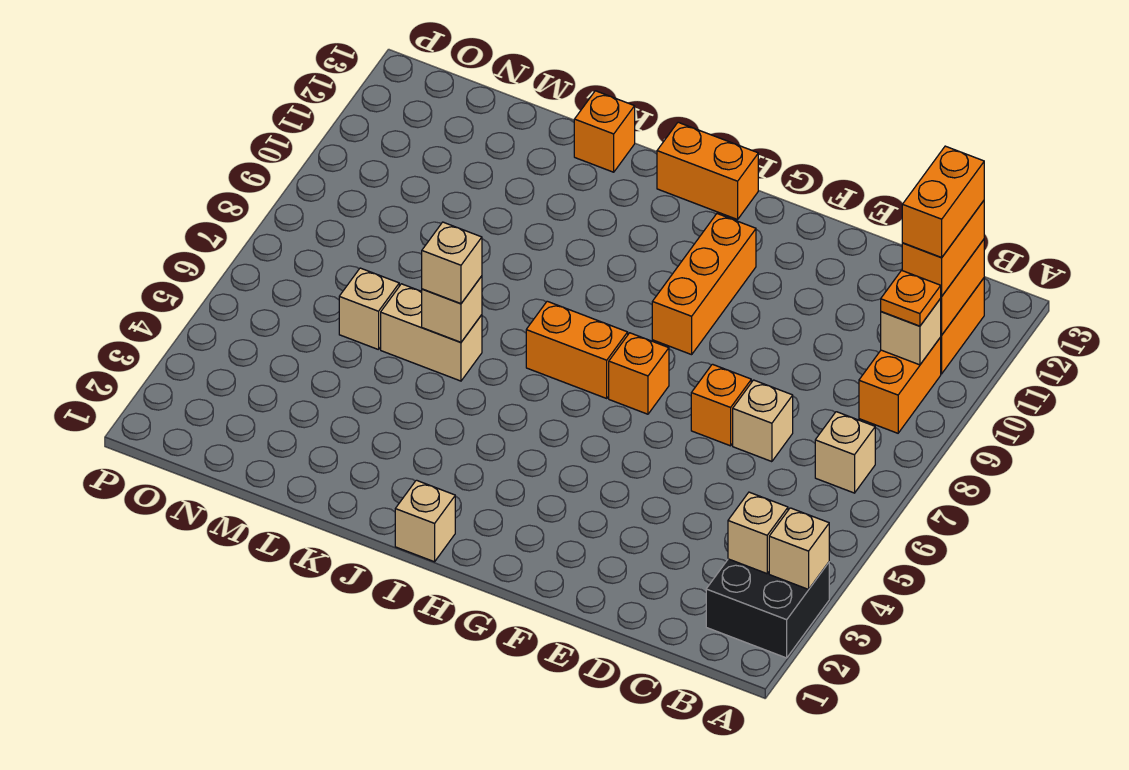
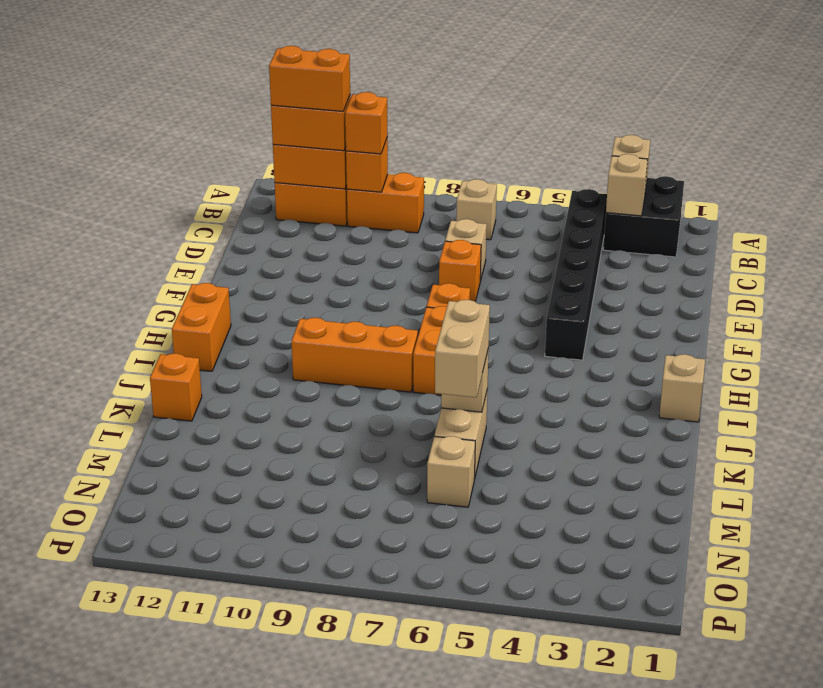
none -> black 1x6 brick [545,189,607,360]
tan 1x1 brick [881,299,941,365] -> orange 1x1 brick [346,137,388,192]
orange 1x1 plate [881,270,941,326] -> orange 1x1 brick [345,92,388,154]
orange 1x3 brick [652,214,756,355] -> orange 1x3 brick moved to [292,318,418,392]
tan 1x1 brick [422,222,482,304] -> tan 1x2 brick [435,300,490,397]

